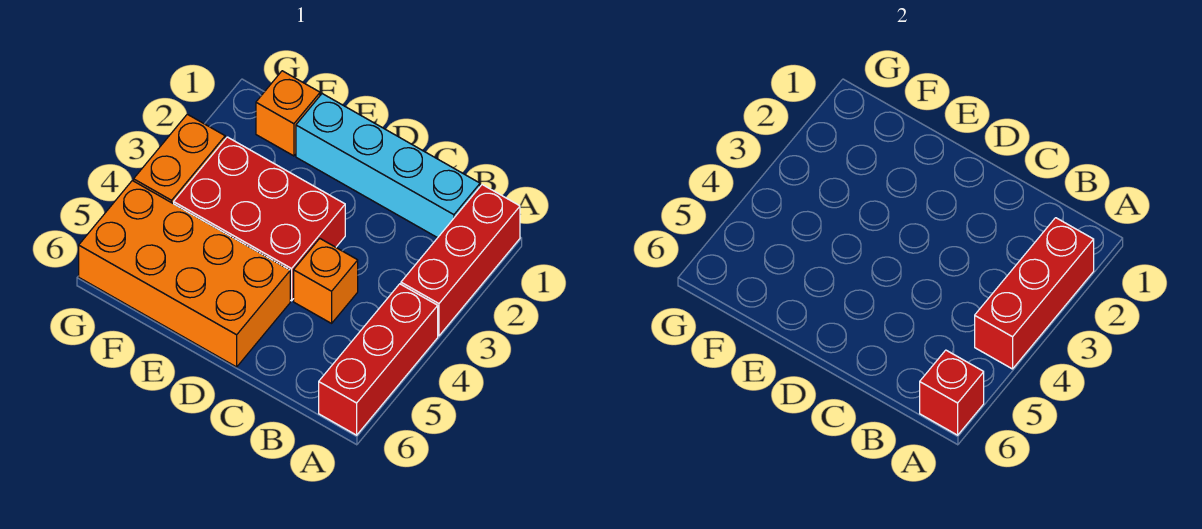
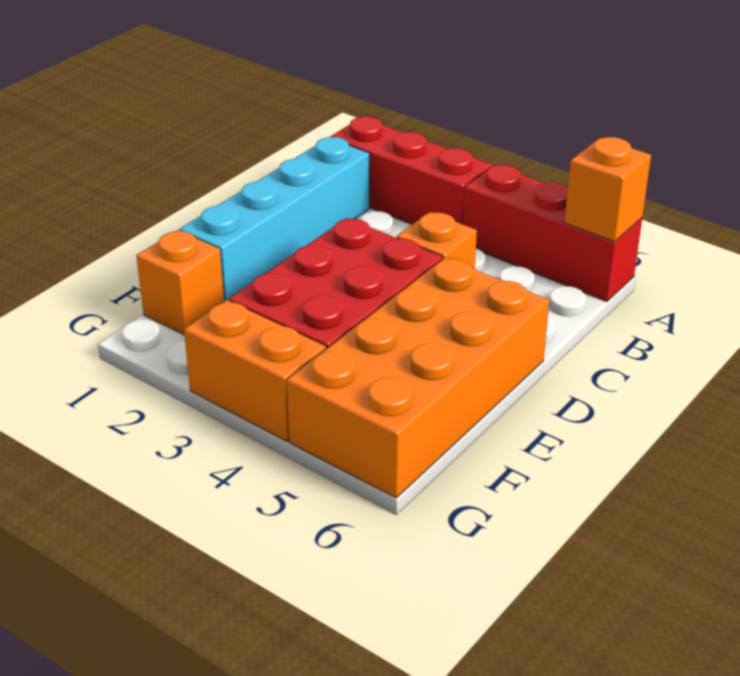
red 1x3 brick [975,218,1094,369] -> none
red 1x1 brick [920,350,984,435] -> orange 1x1 brick [564,137,651,242]

